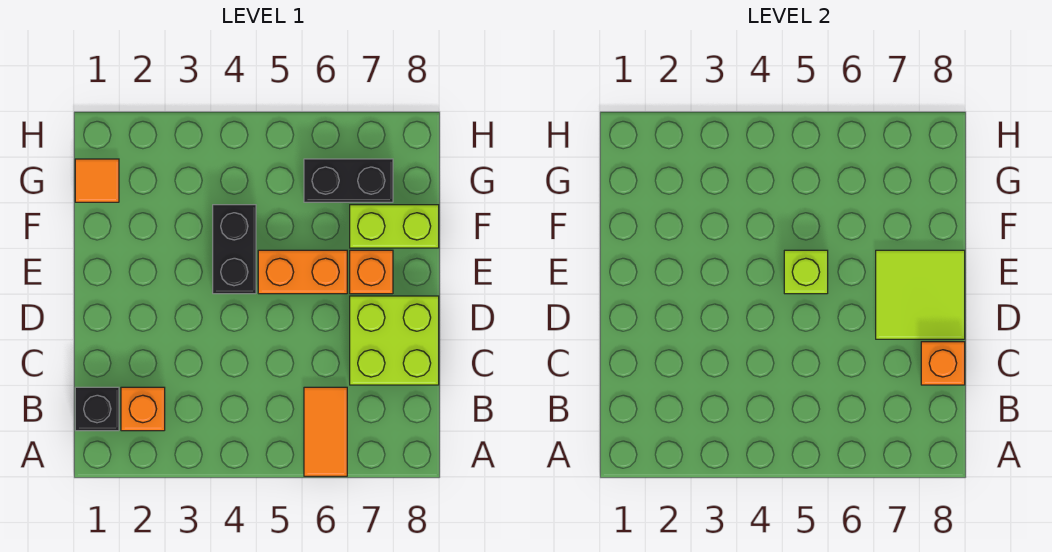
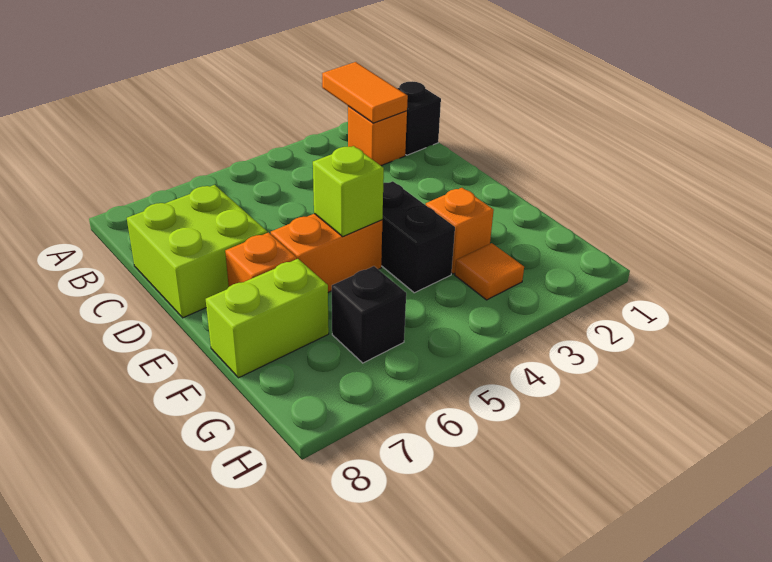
orange 1x2 tile [304,387,347,476] -> orange 1x2 tile moved to [322,62,408,123]
orange 1x1 brick [921,342,965,385] -> orange 1x1 brick moved to [426,188,494,274]
lime 2x2 tile [876,250,965,339] -> none
orange 1x1 tile [75,159,119,202] -> orange 1x1 tile moved to [455,243,524,300]
black 1x2 brick [304,159,393,202] -> black 1x1 brick [332,266,406,363]

